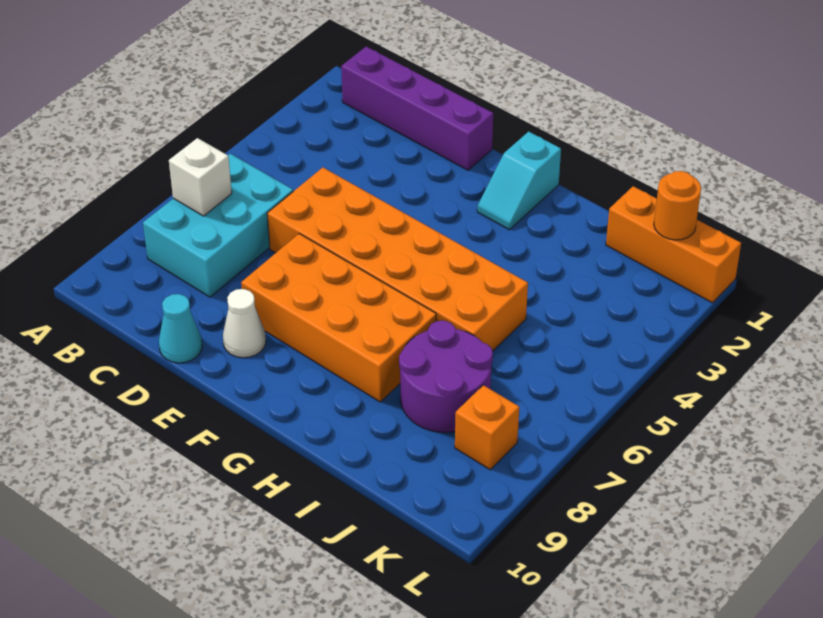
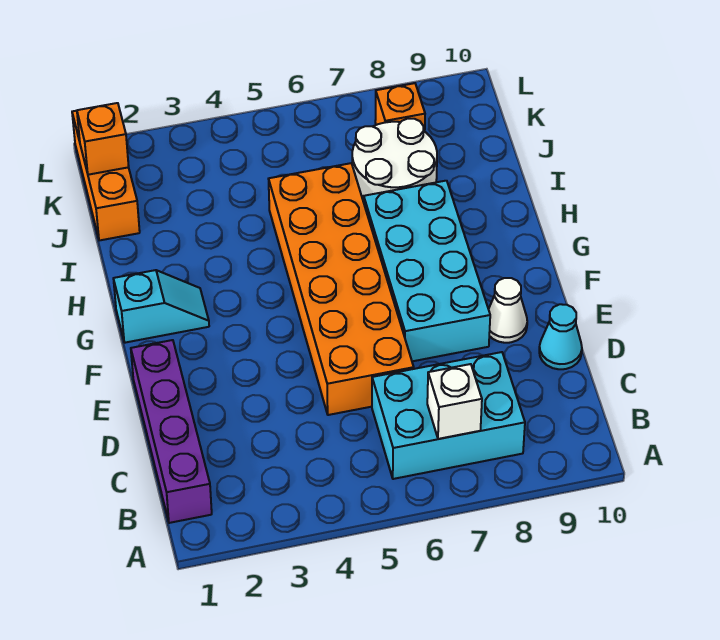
orange 2x4 brick [241,234,436,402] -> cyan 2x4 brick [364,181,490,361]
purple 2x2 round brick [399,321,493,433] -> white 2x2 round brick [352,119,437,202]
orange 1x1 round brick [654,171,701,240] -> orange 1x1 brick [77,103,129,175]

